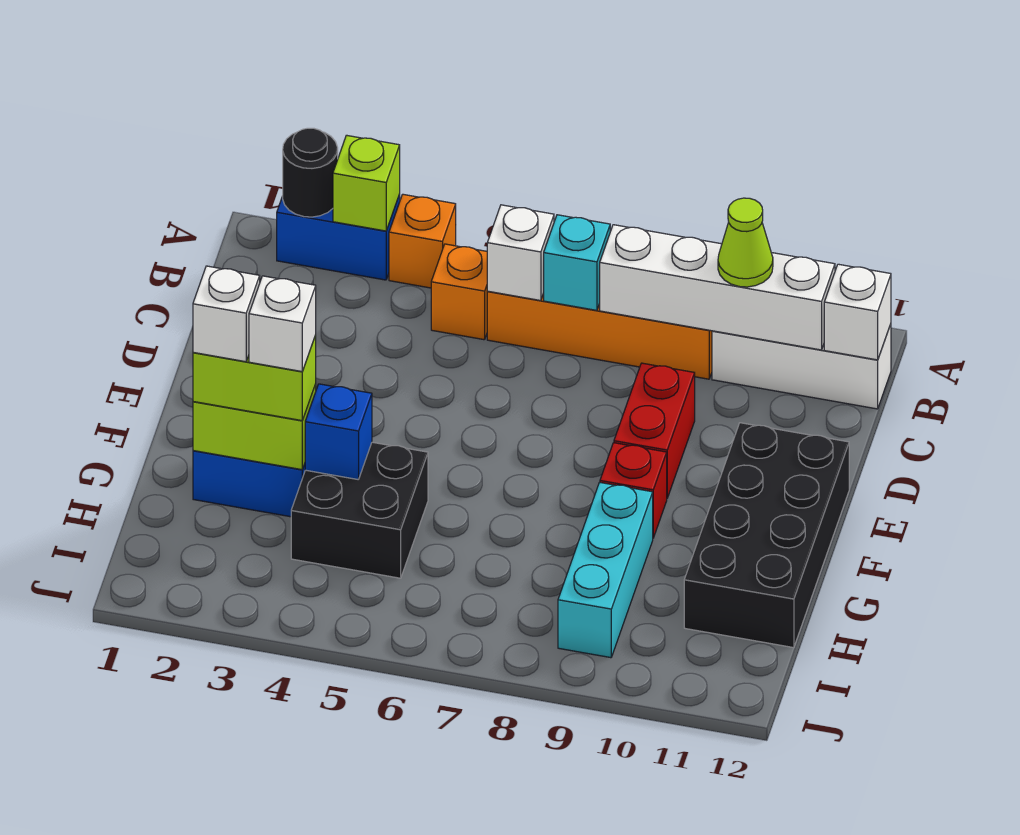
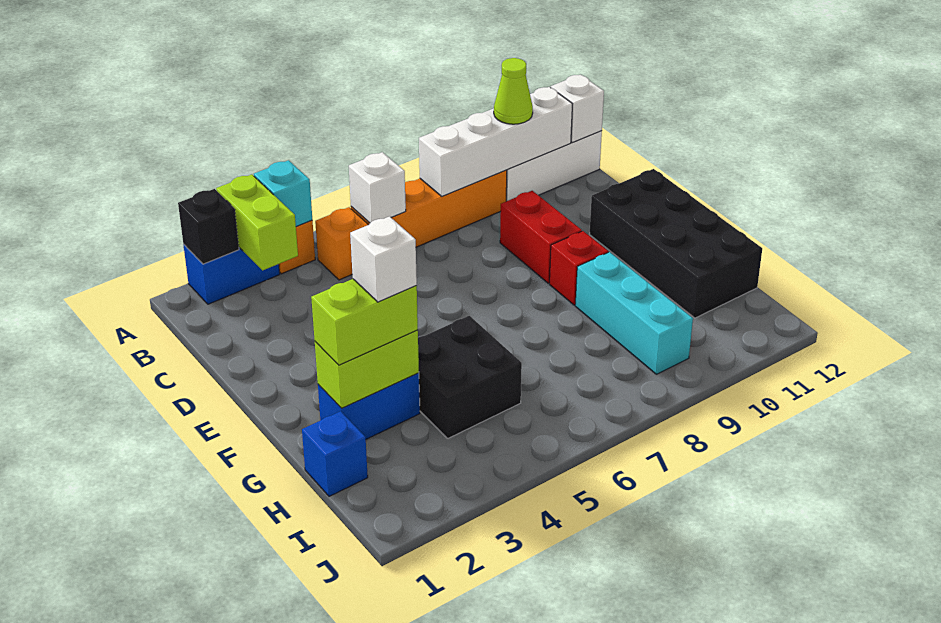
black 1x1 round brick [283,128,338,217] -> black 1x1 brick [178,189,239,264]
lime 1x1 brick [333,135,400,231] -> lime 1x2 brick [216,174,298,271]
cyan 1x1 brick [544,215,610,310] -> cyan 1x1 brick moved to [254,160,312,227]
white 1x1 brick [193,266,260,362] -> none
blue 1x1 brick [305,384,372,479] -> blue 1x1 brick moved to [302,411,368,496]

